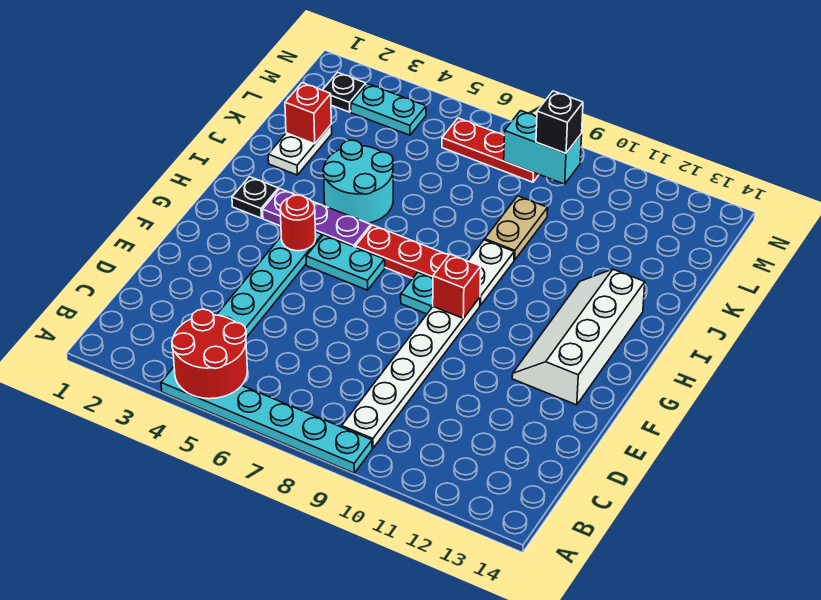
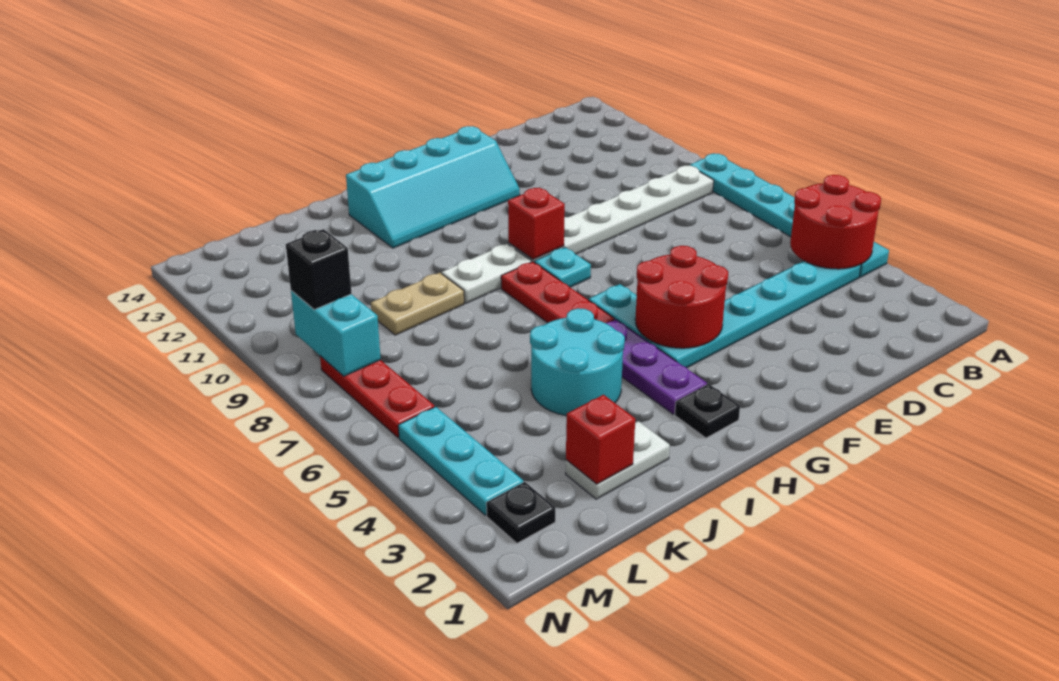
white 2x4 slope [512,269,645,405] -> cyan 2x4 slope [346,126,520,248]
red 1x1 round brick [280,195,316,251] -> red 2x2 round brick [635,246,728,348]
cyan 1x2 plate [351,84,426,135] -> cyan 1x3 plate [398,407,523,515]

